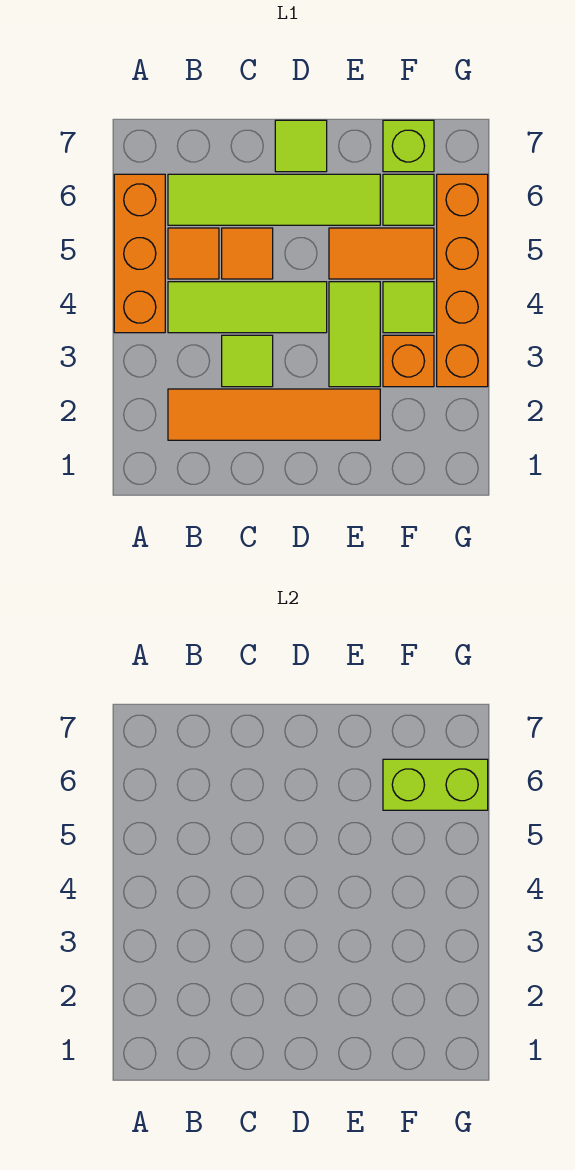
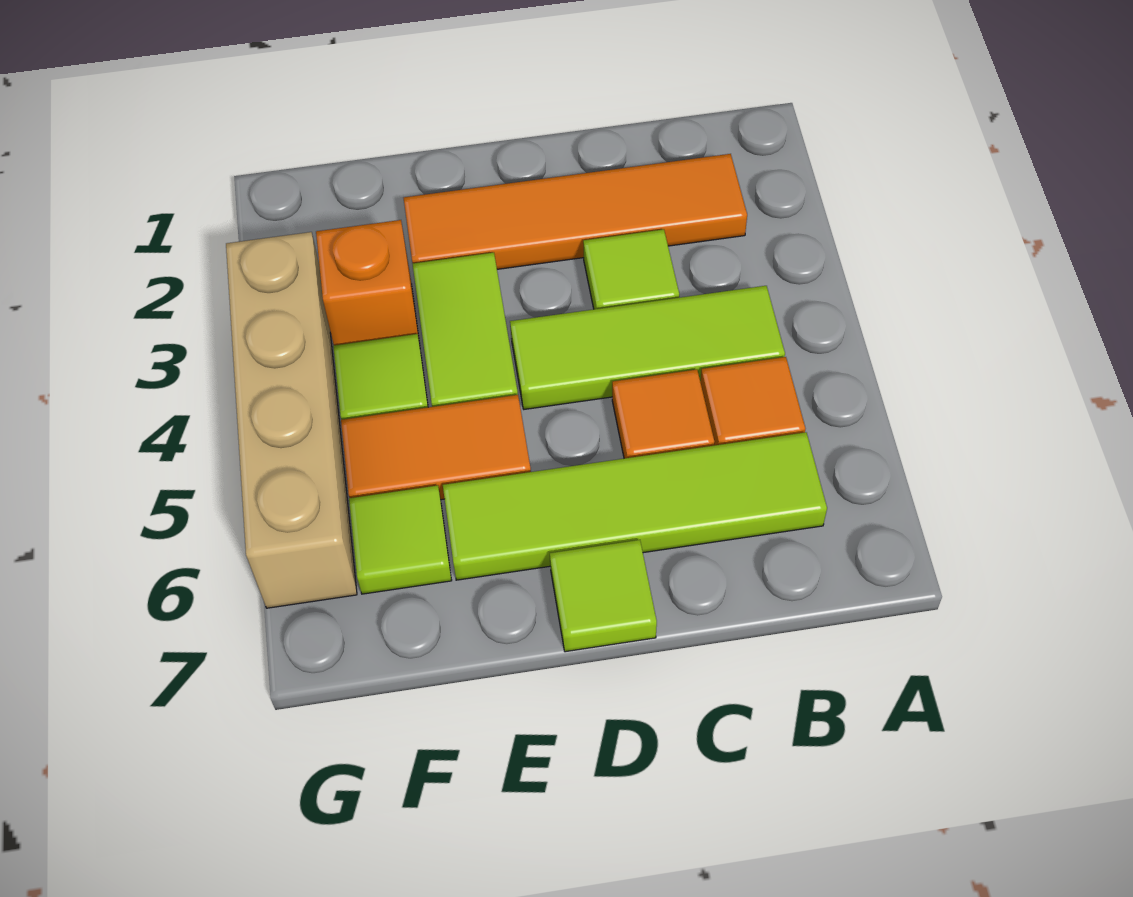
orange 1x3 brick [114,174,165,333] -> none
lime 1x2 brick [383,759,488,810] -> none
lime 1x1 brick [383,120,434,172] -> none
orange 1x4 brick [437,174,488,387] -> tan 1x4 brick [226,232,357,608]

